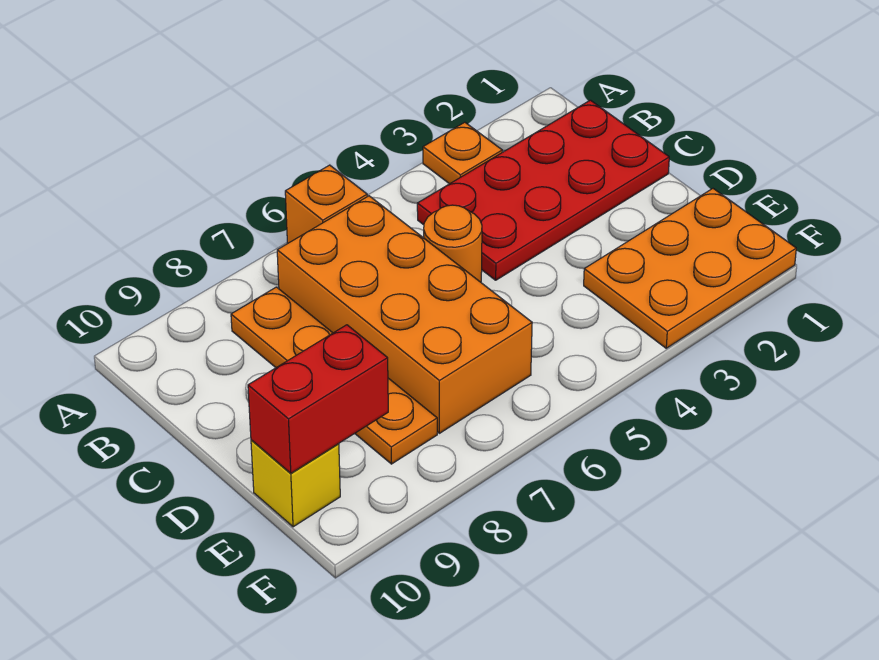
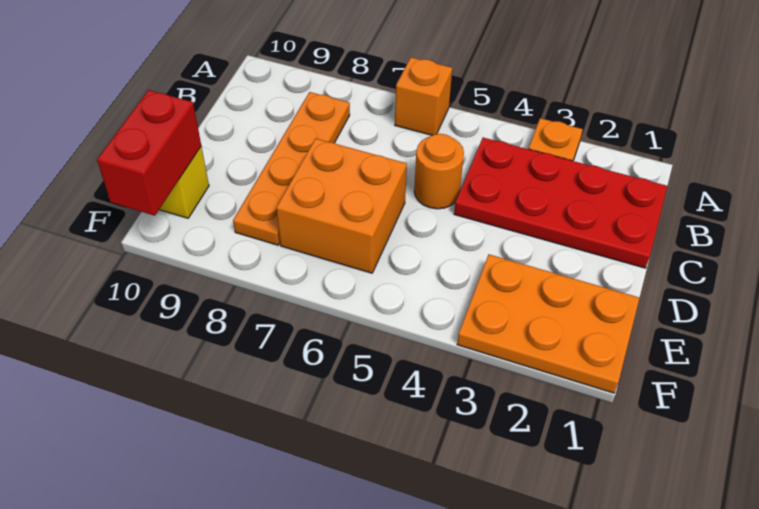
orange 2x4 brick [277,196,532,433] -> orange 2x2 brick [276,139,407,273]
red 1x2 brick [248,325,388,473] -> red 1x2 brick turned to [97,90,201,216]

